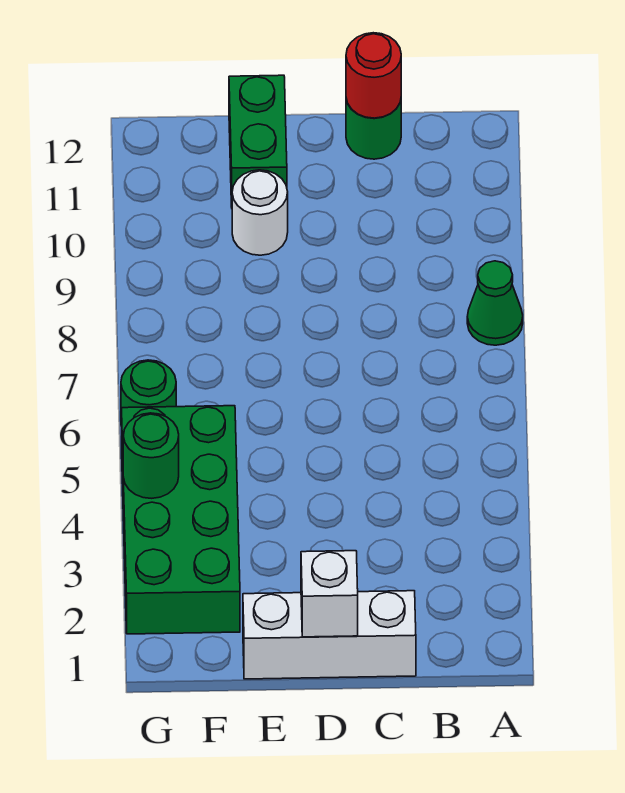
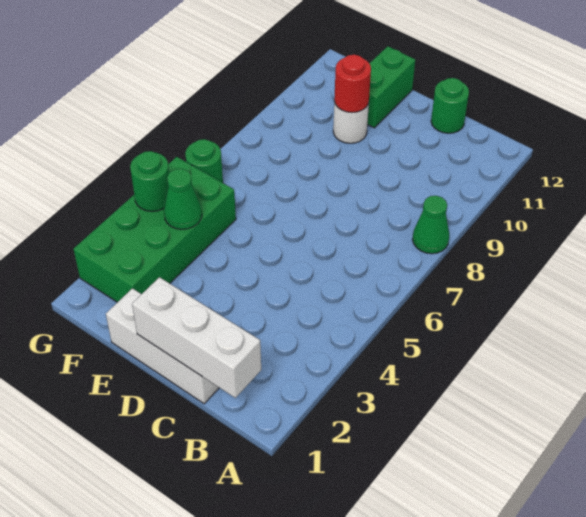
red 1x1 round brick [346,33,401,118] -> red 1x1 round brick moved to [334,55,371,113]
white 1x1 brick [301,551,358,637] -> white 1x3 brick [132,277,261,398]
none -> green 1x1 cone [164,169,202,229]

